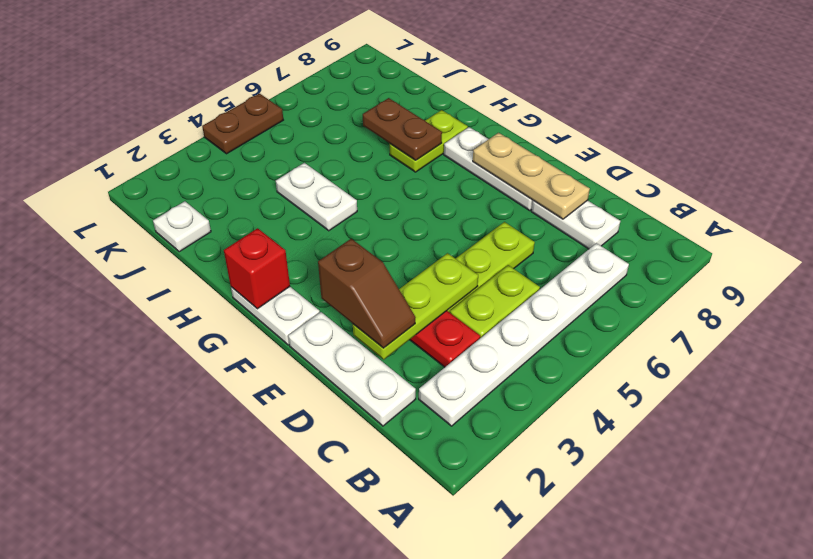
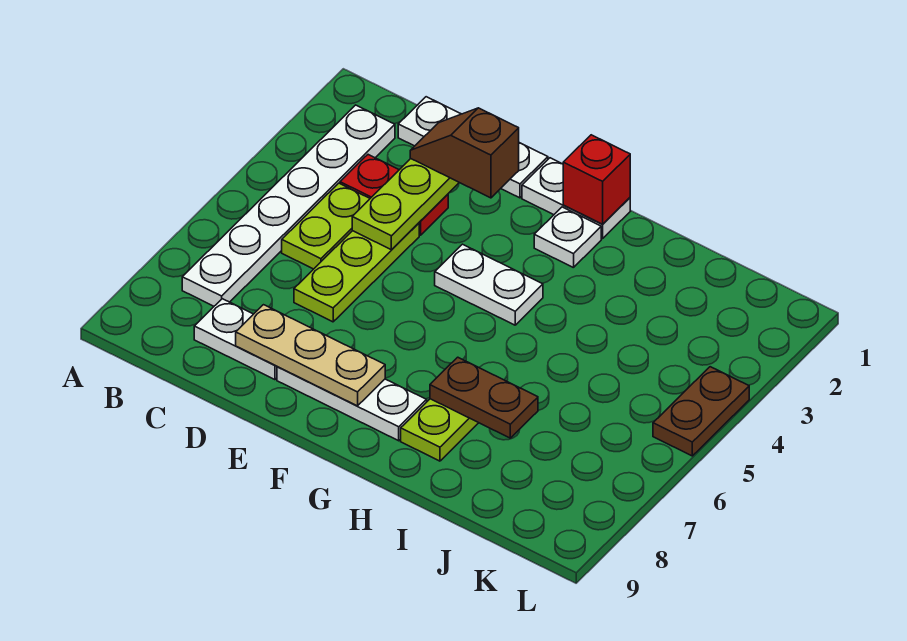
white 1x2 plate [276,163,357,231] -> white 1x2 plate moved to [435,244,543,325]
white 1x1 plate [153,201,211,252] -> white 1x1 plate moved to [534,207,601,268]

